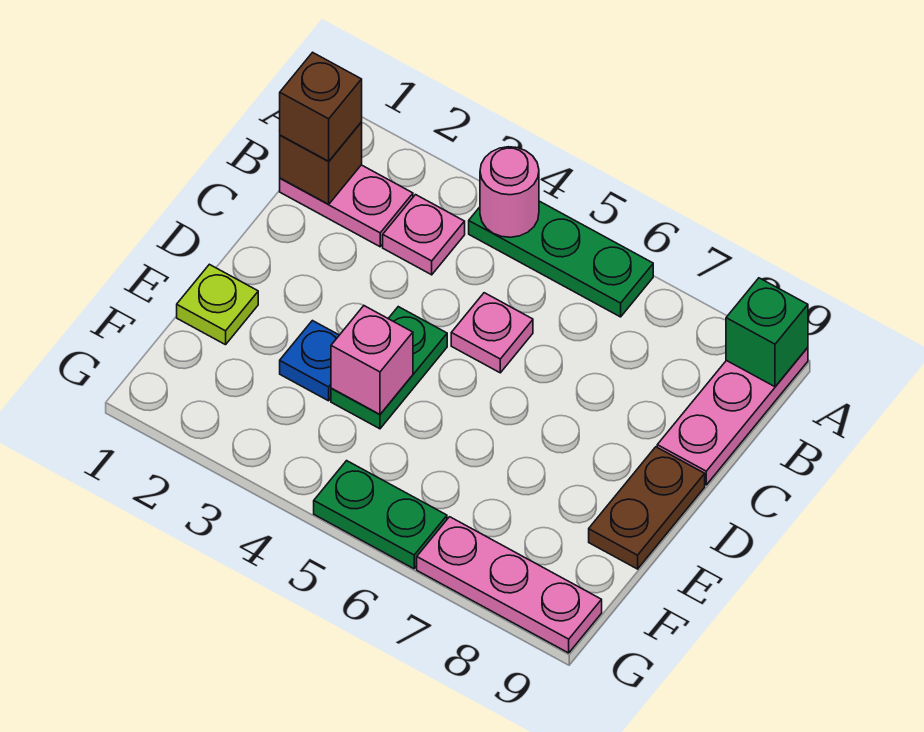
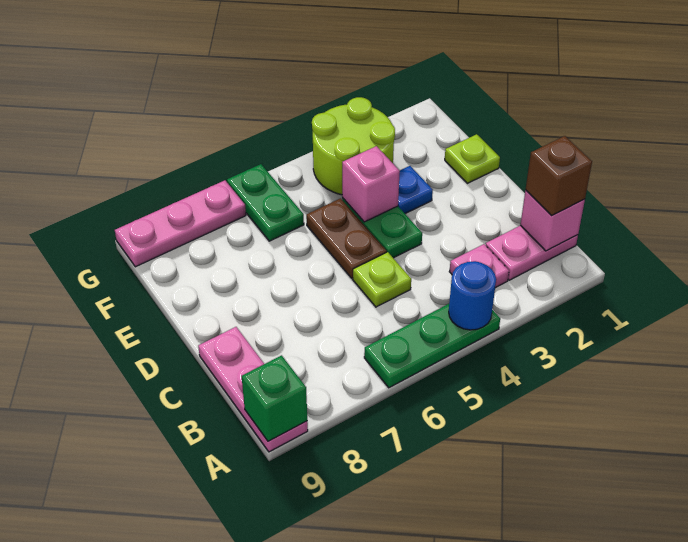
pink 1x1 round brick [480,147,539,237] -> blue 1x1 round brick [449,261,496,330]
brown 1x1 brick [280,122,362,204] -> pink 1x1 brick [520,190,585,251]
pink 1x1 plate [451,293,533,373] -> lime 1x1 plate [353,252,411,307]
brown 1x2 plate [589,447,705,569] -> brown 1x2 plate moved to [306,198,387,278]
none -> lime 2x2 round brick [312,97,395,195]
green 1x2 plate [314,461,447,569] -> green 1x2 plate turned to [227,164,304,241]

